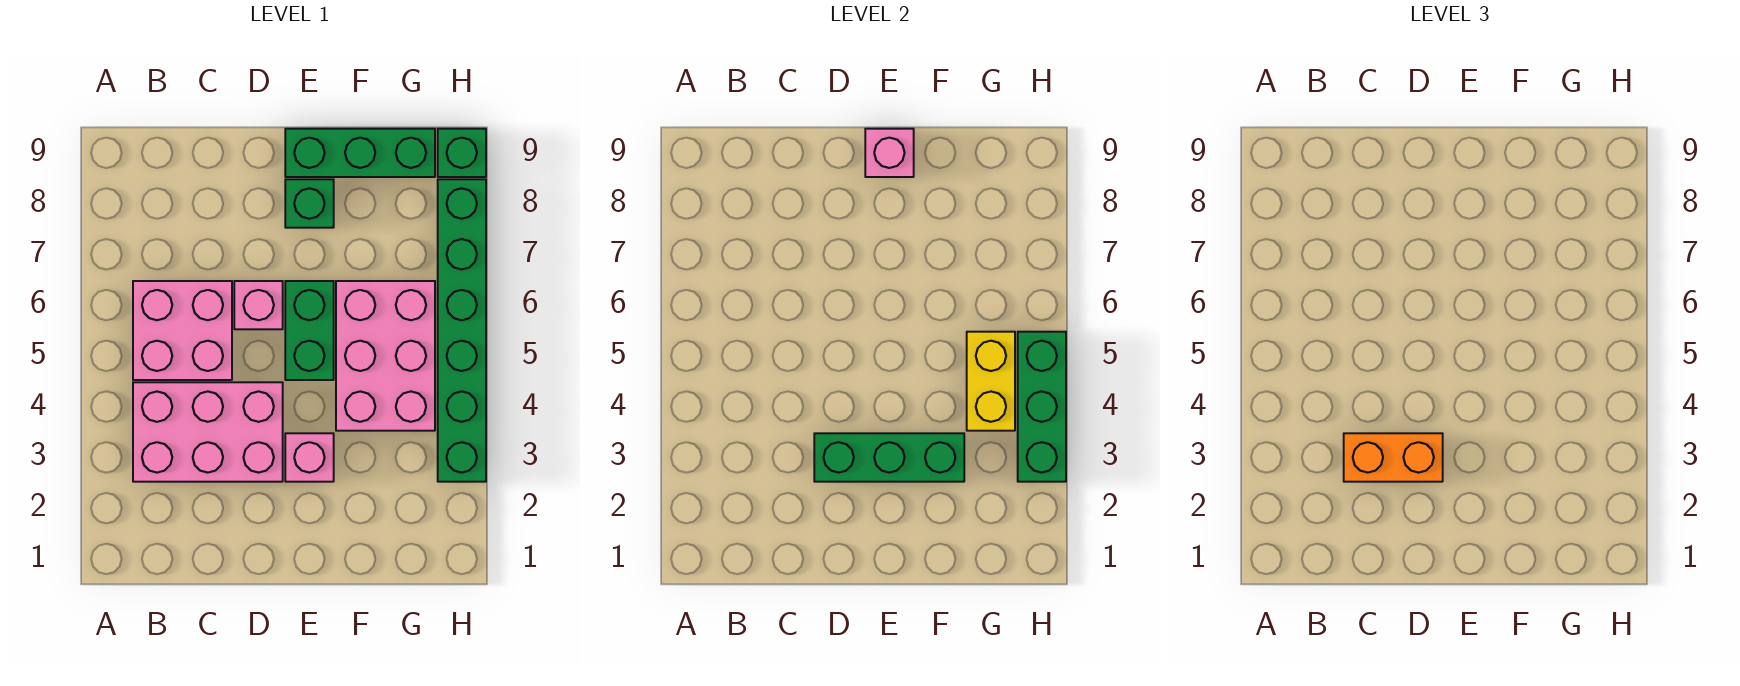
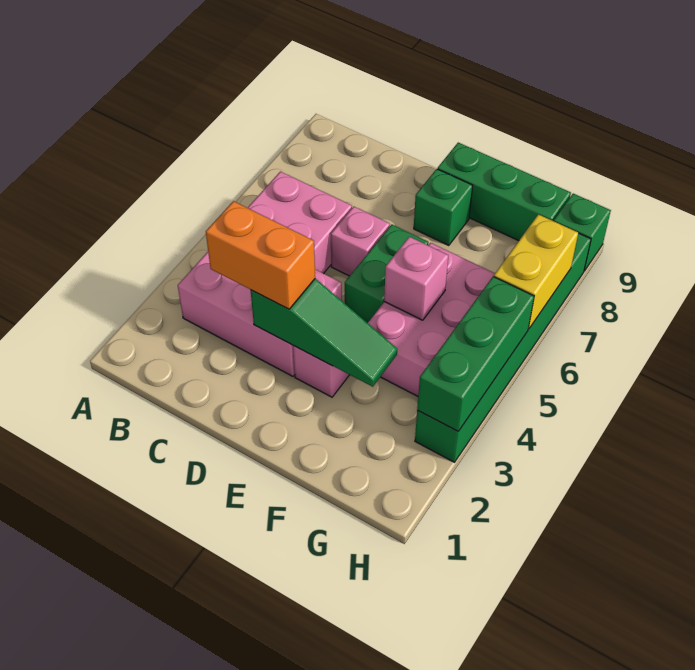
green 1x3 brick [814,433,964,482] -> green 1x3 slope [251,279,397,387]
pink 1x1 brick [865,129,914,177] -> pink 1x1 brick moved to [384,237,448,320]
yellow 1x2 brick [967,332,1015,431] -> yellow 1x2 brick moved to [494,214,578,329]

